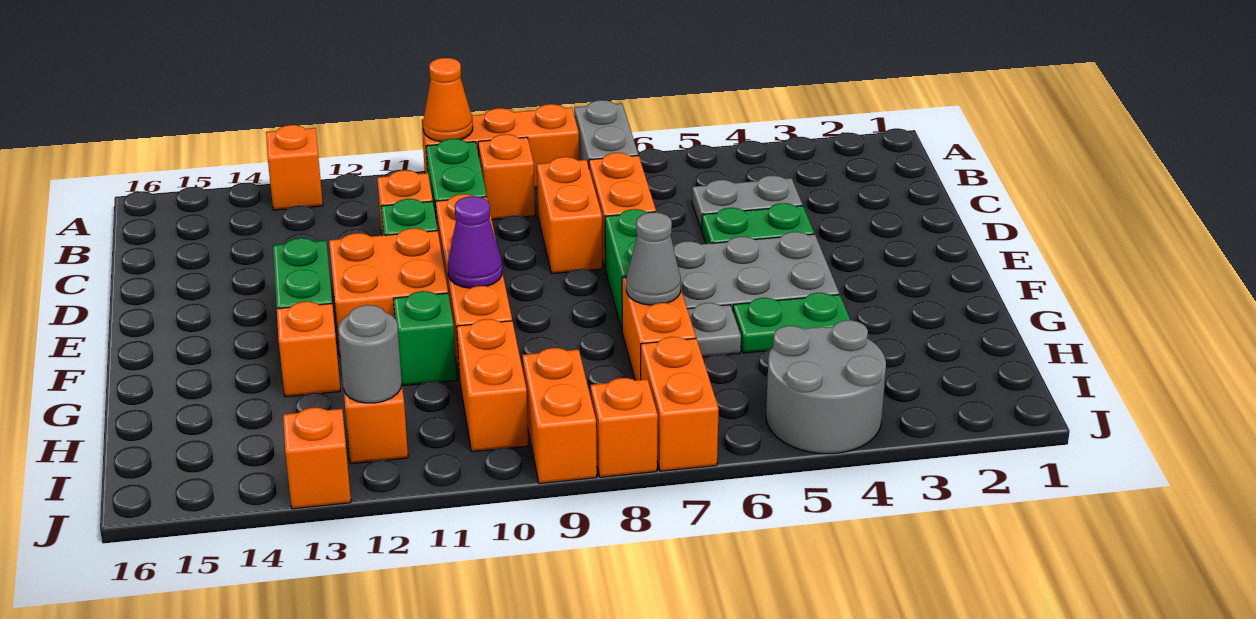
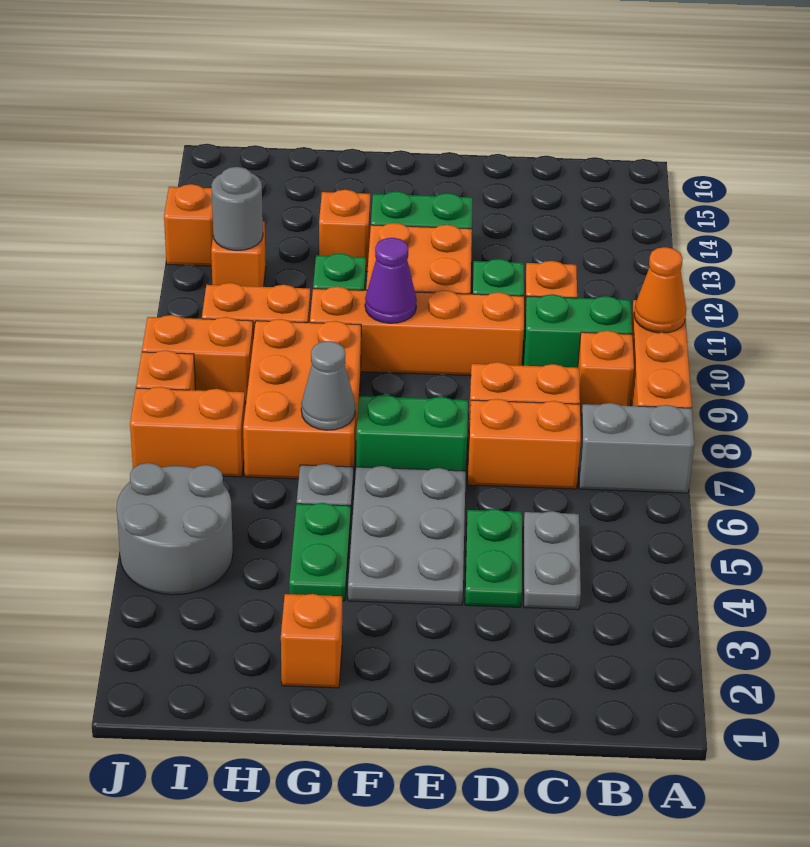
orange 1x1 brick [266,125,323,210] -> orange 1x1 brick moved to [281,594,342,688]
orange 1x2 brick [622,277,696,380] -> orange 2x3 brick [243,319,361,479]

